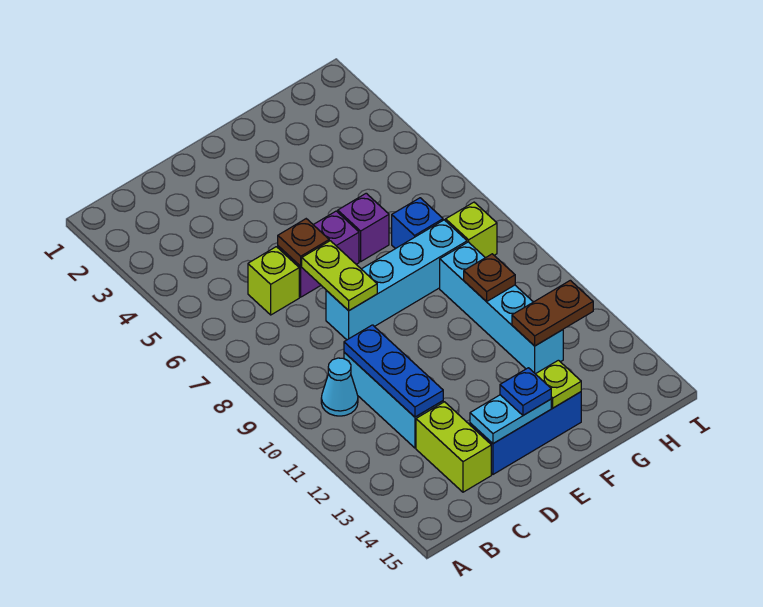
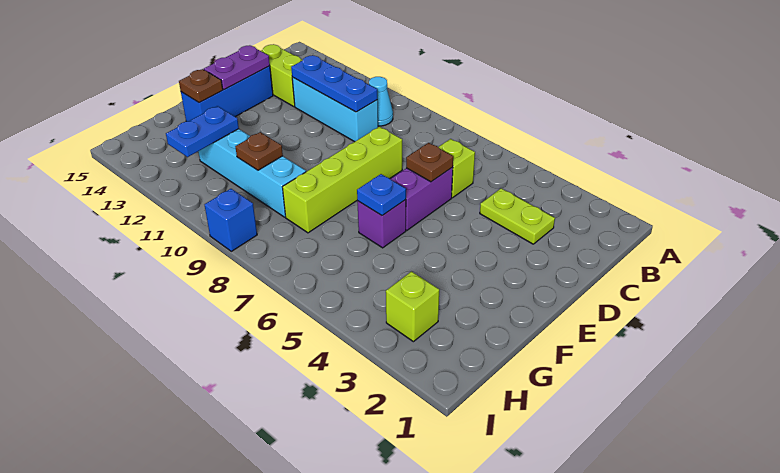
lime 1x2 plate [302,241,377,311] -> lime 1x2 plate moved to [480,188,555,244]
cyan 1x4 brick [326,220,467,340] -> lime 1x4 brick [283,127,402,233]
cyan 1x2 plate [470,395,551,444] -> purple 1x2 plate [204,46,270,90]
blue 1x1 plate [500,368,551,415] -> blue 1x1 plate moved to [357,174,406,216]
lime 1x1 plate [536,360,581,408] -> brown 1x1 plate [179,69,223,103]
blue 1x1 brick [392,198,443,249] -> blue 1x1 brick moved to [205,189,257,251]
brown 1x2 plate [512,280,593,346] -> blue 1x2 plate [166,106,239,157]
lime 1x1 brick [446,202,497,258] -> lime 1x1 brick moved to [386,272,439,342]

